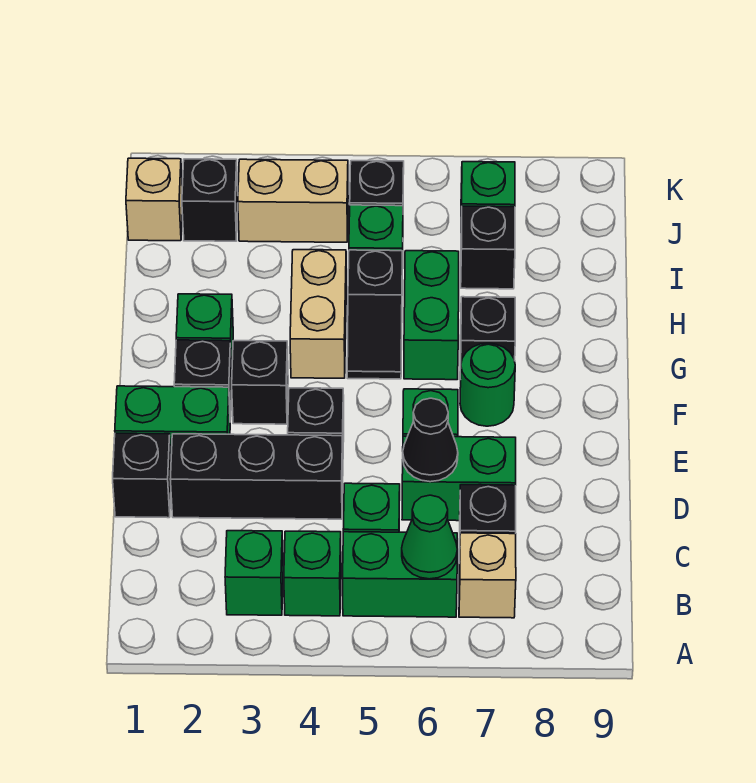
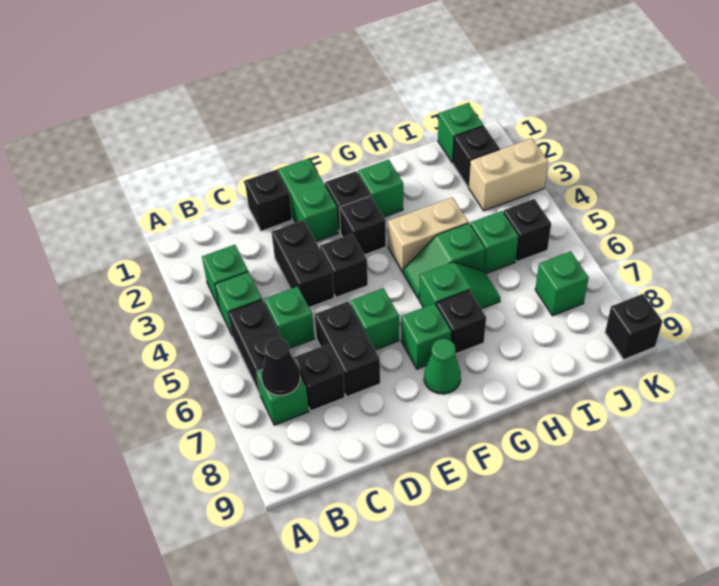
green 1x2 brick [343,532,457,617] -> black 1x2 brick [228,300,282,394]
green 1x1 cone [402,495,457,579] -> green 1x1 cone moved to [424,339,461,394]
tan 1x1 brick [459,533,516,618] -> green 1x1 brick [257,370,309,425]
black 1x3 brick [170,434,343,519] -> black 1x2 brick [272,220,334,307]
green 1x2 brick [402,436,516,521] -> black 1x2 brick [314,301,380,397]
black 1x1 cone [403,398,458,482] -> black 1x1 cone moved to [261,338,300,395]
green 1x1 round brick [460,343,515,426] -> green 1x1 brick [401,303,451,369]
black 1x2 slope [347,250,402,379] -> green 1x2 slope [403,223,485,299]
green 1x2 brick [404,251,459,380] -> green 1x2 slope [419,262,500,309]
black 1x1 brick [461,206,515,289] -> black 1x1 brick moved to [605,294,662,359]
tan 1x1 brick [126,158,182,241] -> green 1x1 brick [438,103,483,163]
tan 1x2 brick [238,159,348,242] -> tan 1x2 brick turned to [468,138,548,211]

